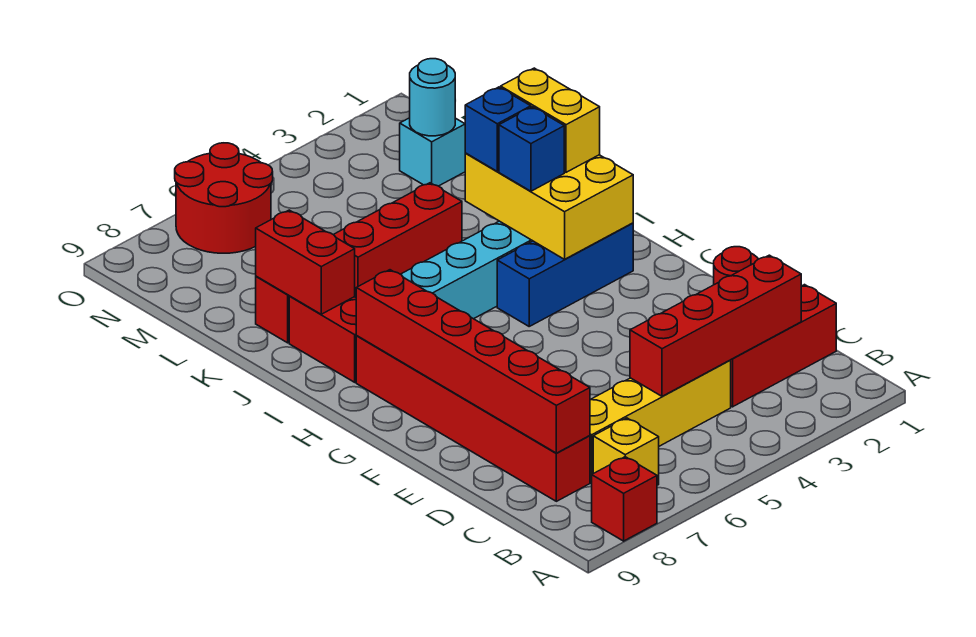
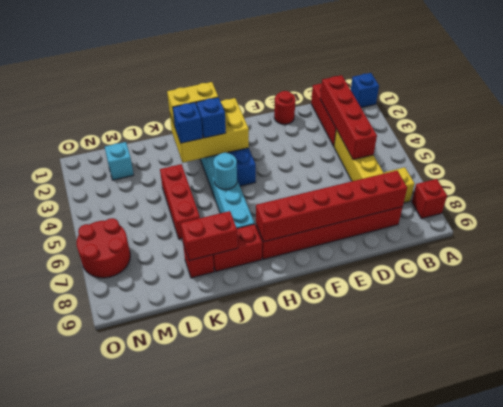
none -> blue 1x1 brick [351,73,379,108]
cyan 1x1 round brick [410,59,455,136] -> cyan 1x1 round brick moved to [213,153,237,189]

